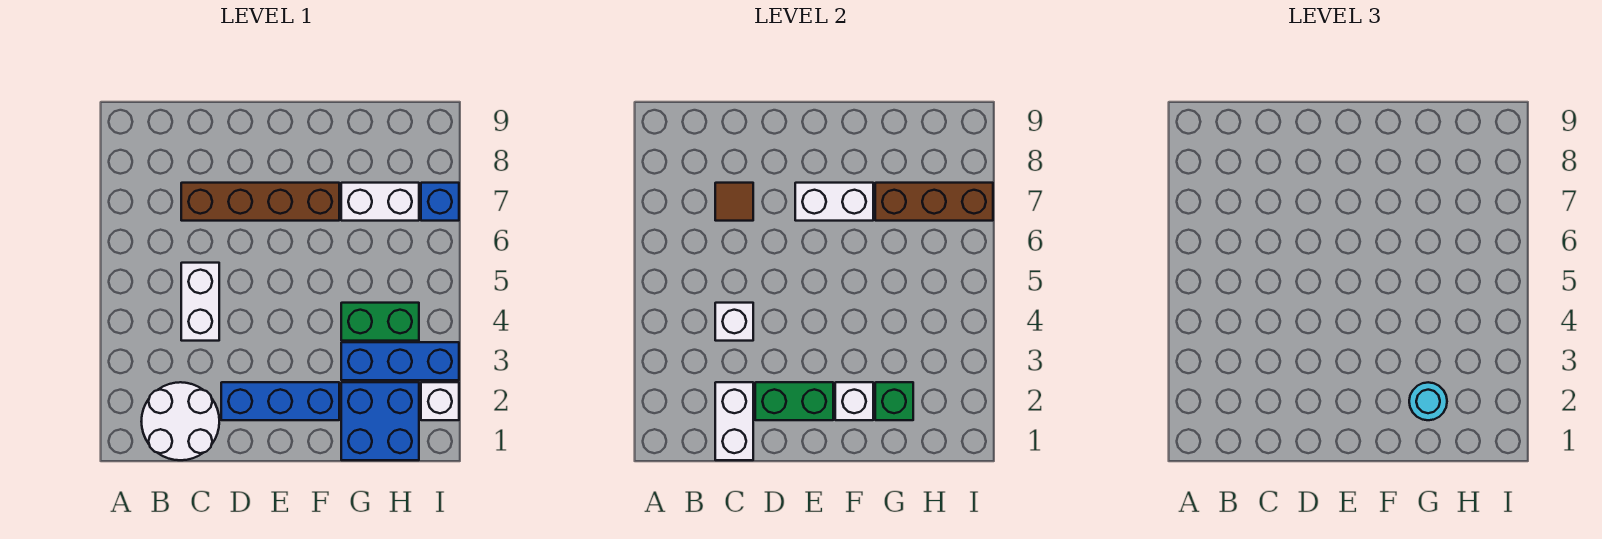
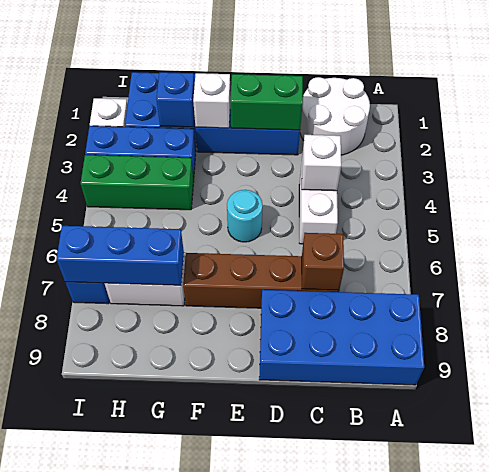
none -> blue 2x4 brick [259,290,424,385]
white 1x2 brick [715,382,753,460] -> none
brown 1x1 tile [715,183,753,221] -> brown 1x1 brick [302,233,344,290]
white 1x2 brick [795,183,873,221] -> none
green 1x1 brick [875,382,913,420] -> blue 1x1 brick [156,72,195,127]
cyan 1x1 round brick [1409,382,1447,420] -> cyan 1x1 round brick moved to [227,190,263,242]
green 1x2 brick [341,303,419,341] -> green 1x3 brick [81,155,194,210]
brown 1x3 brick [875,183,993,221] -> blue 1x3 brick [57,226,184,285]

